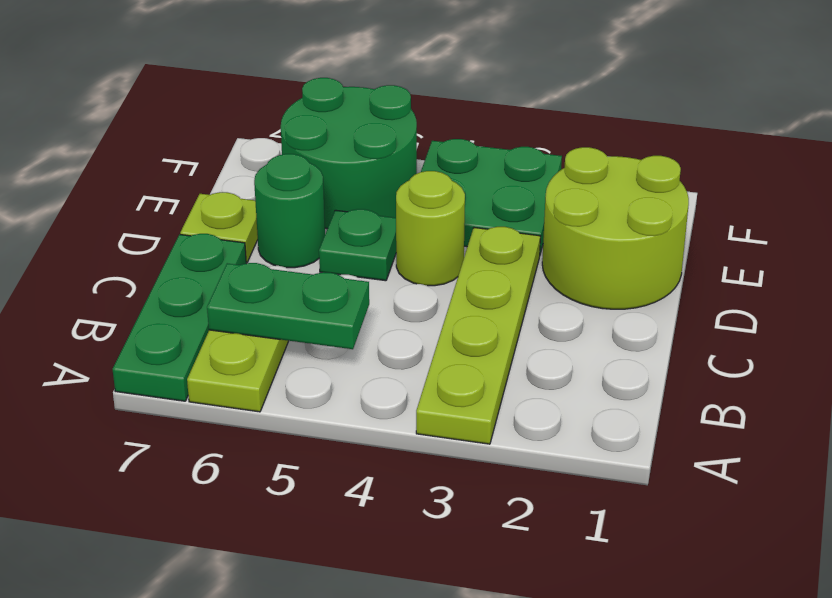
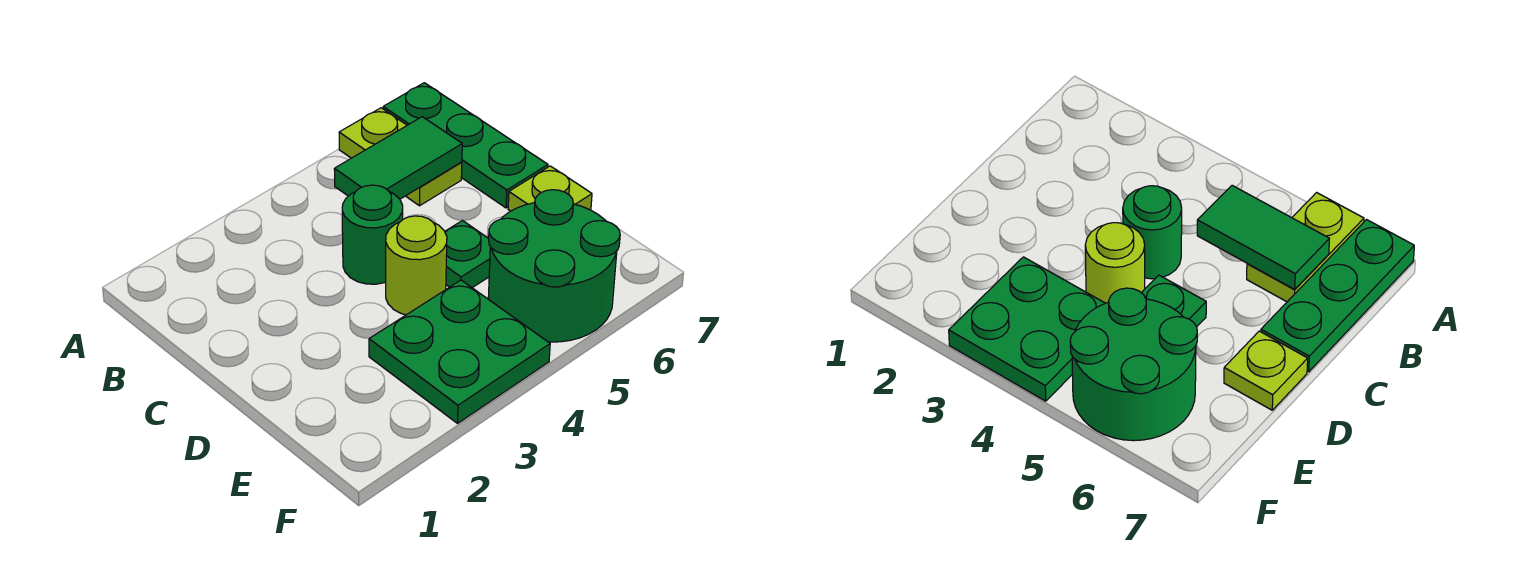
lime 1x4 plate [416,227,540,444] -> none
green 1x2 plate [207,263,369,349] -> green 1x2 tile [334,117,462,199]
lime 2x2 round brick [542,147,689,309] -> none
green 1x1 round brick [254,154,325,268] -> green 1x1 round brick moved to [342,185,403,284]

